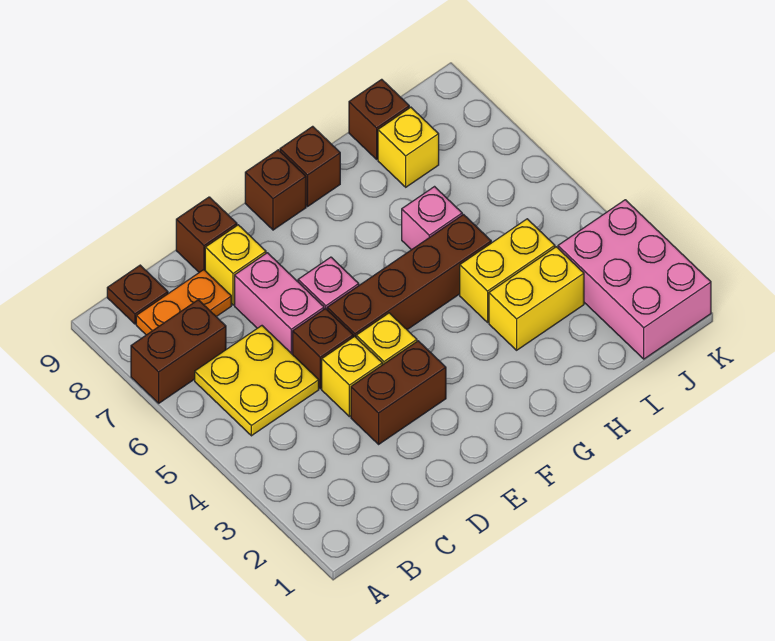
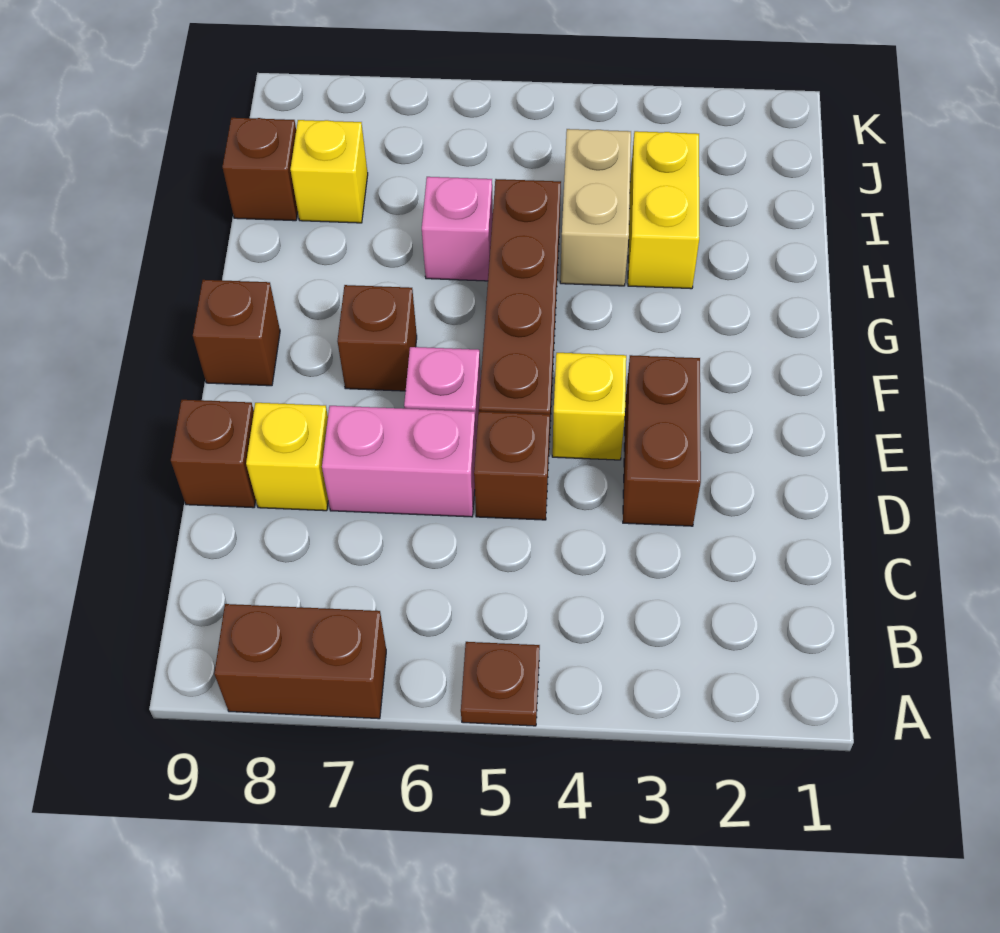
brown 1x2 brick [131,300,226,403] -> brown 1x2 brick turned to [214,604,386,719]
yellow 2x2 plate [195,326,319,436] -> none
orange 1x2 plate [136,270,231,335] -> none
brown 1x1 plate [107,265,168,324] -> brown 1x1 plate moved to [461,642,540,726]
yellow 1x1 brick [322,337,382,417] -> none
brown 1x1 brick [280,126,340,206] -> brown 1x1 brick moved to [337,285,417,391]
yellow 1x2 brick [460,219,555,322] -> tan 1x2 brick [560,129,631,286]
pink 2x3 brick [558,200,711,359] -> none

